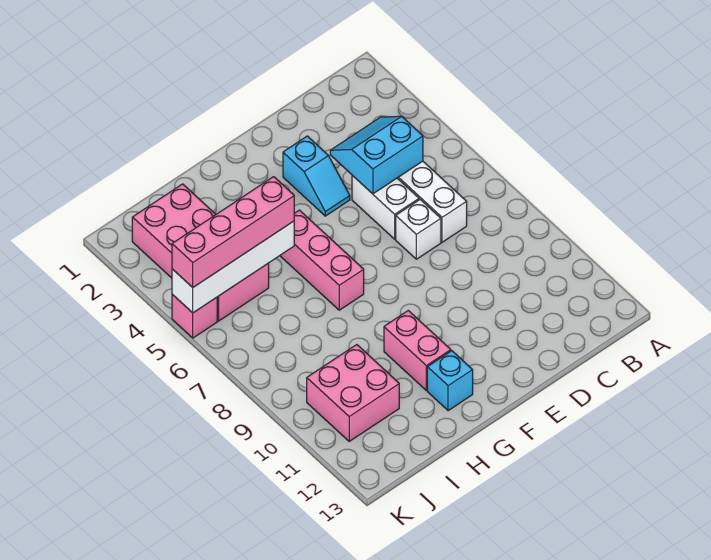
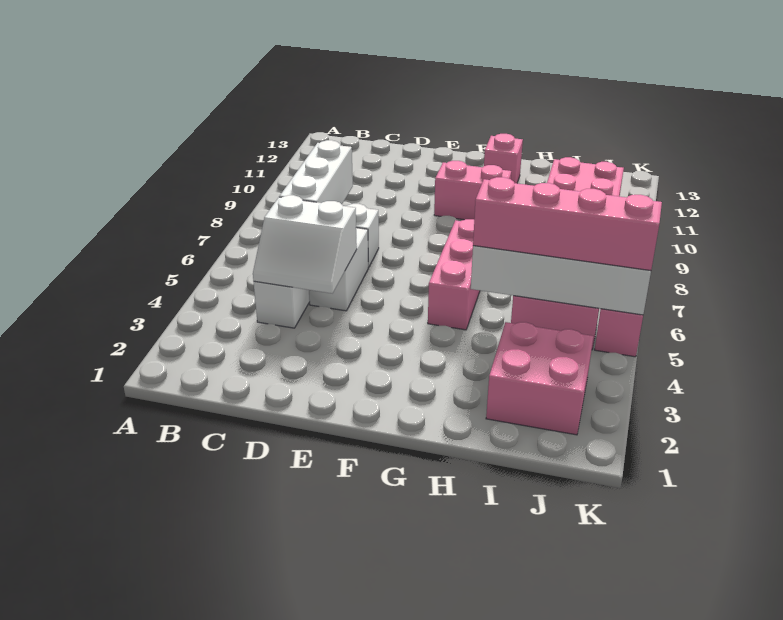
cyan 2x2 slope [330,116,423,194] -> white 2x2 slope [253,195,357,293]
none -> white 1x3 brick [279,140,353,204]
cyan 1x2 slope [283,136,350,216] -> none
pink 1x2 brick [384,311,451,390] -> pink 1x2 brick turned to [434,161,511,220]
cyan 1x1 brick [427,351,473,411] -> pink 1x1 brick [484,134,523,183]

